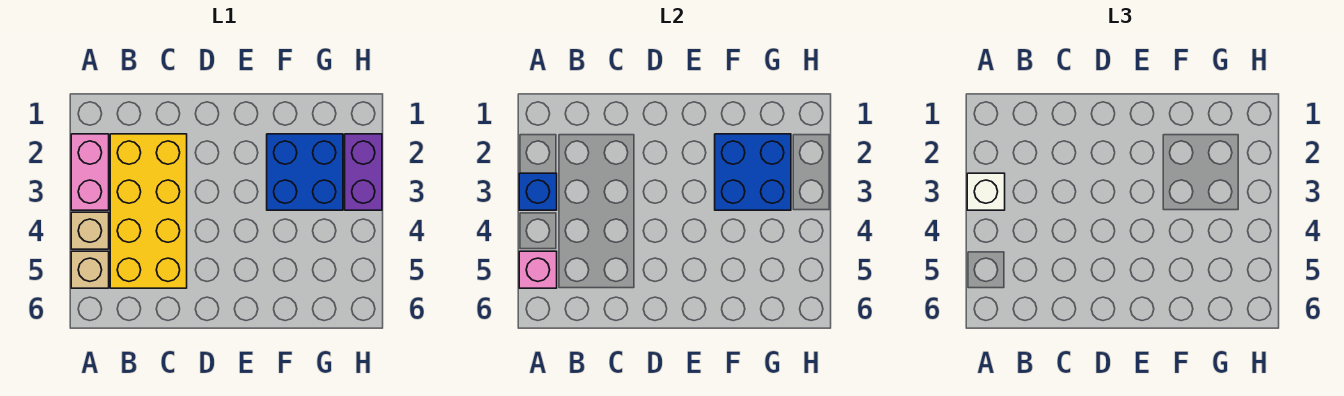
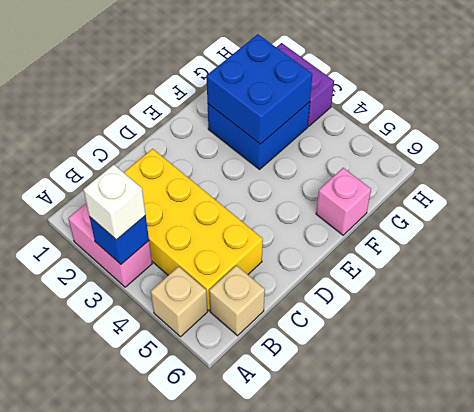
tan 1x1 brick [71,212,109,249] -> tan 1x1 brick moved to [209,265,265,336]
pink 1x1 brick [519,251,557,288] -> pink 1x1 brick moved to [316,168,371,235]

